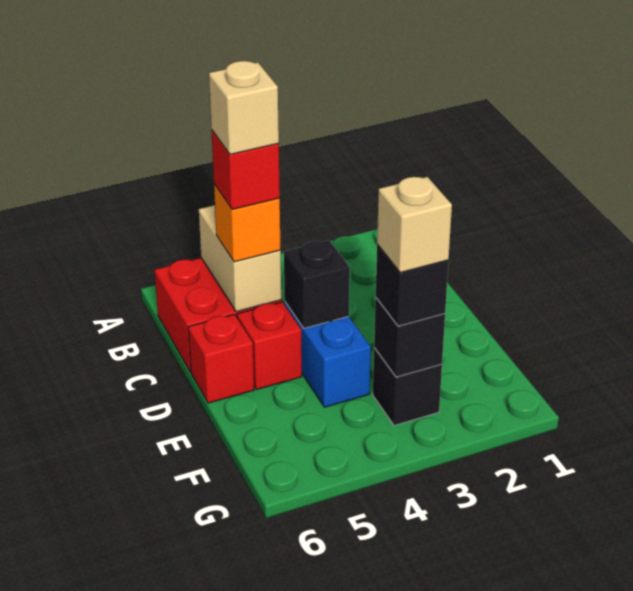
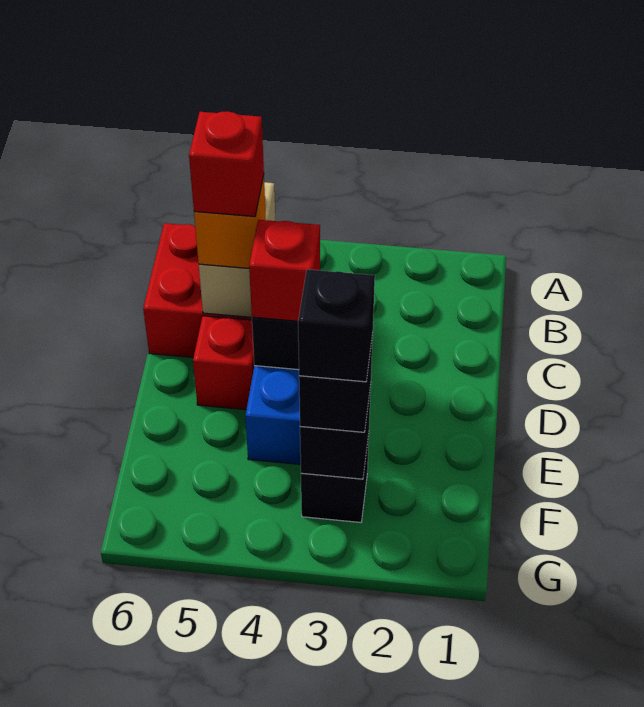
tan 1x1 brick [209,61,279,155] -> none
red 1x1 brick [188,314,254,403] -> red 1x1 brick moved to [249,220,320,321]
tan 1x1 brick [377,177,452,273] -> black 1x1 brick [298,269,375,382]

